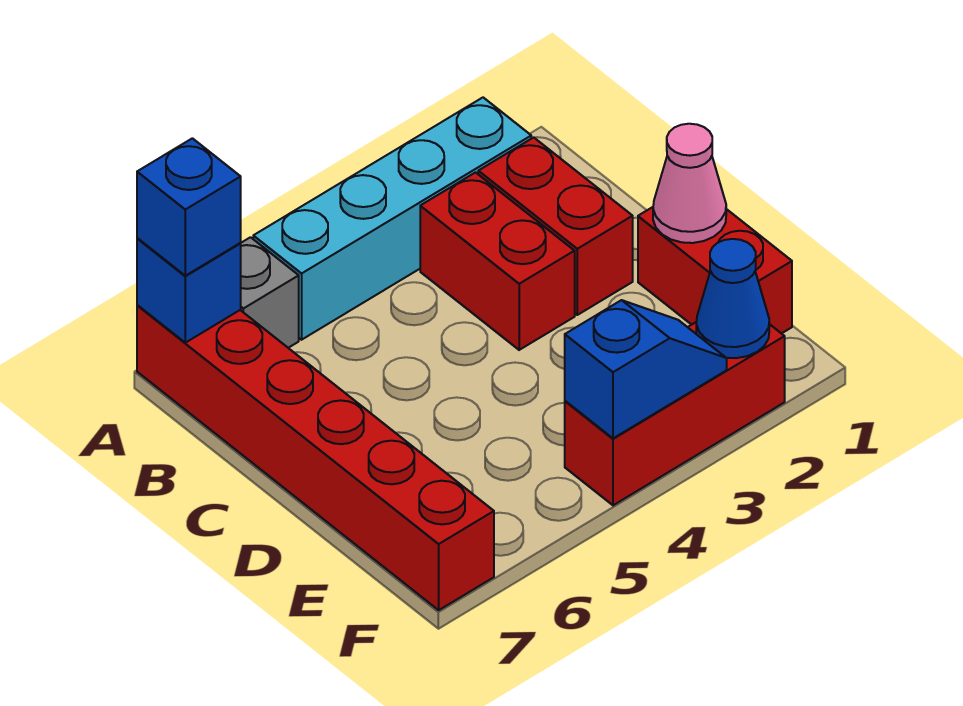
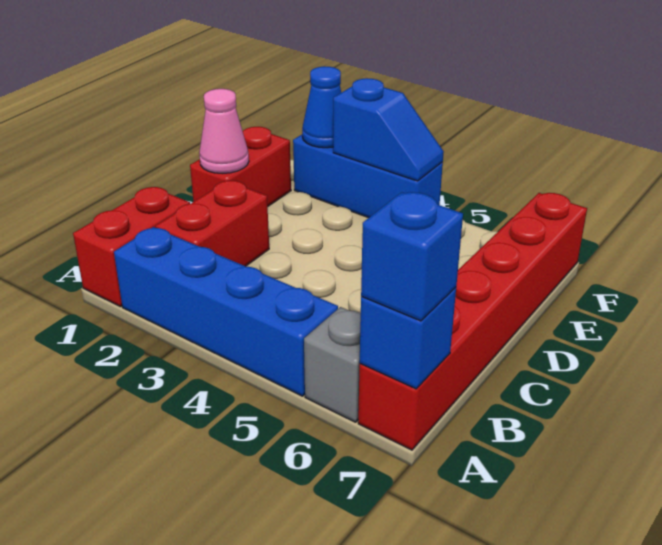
cyan 1x4 brick [253,98,531,340] -> blue 1x4 brick [114,227,338,396]
red 1x2 brick [420,172,575,350] -> red 1x2 brick moved to [73,187,190,307]
red 1x3 brick [565,322,785,505] -> blue 1x3 brick [293,135,443,218]
blue 1x2 slope [565,300,727,438] -> blue 1x2 slope turned to [333,78,444,181]

